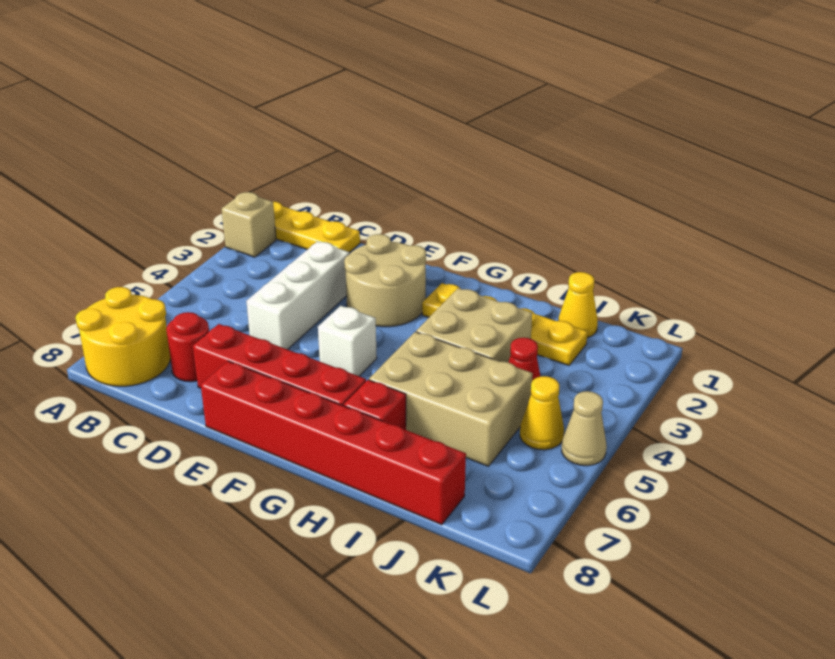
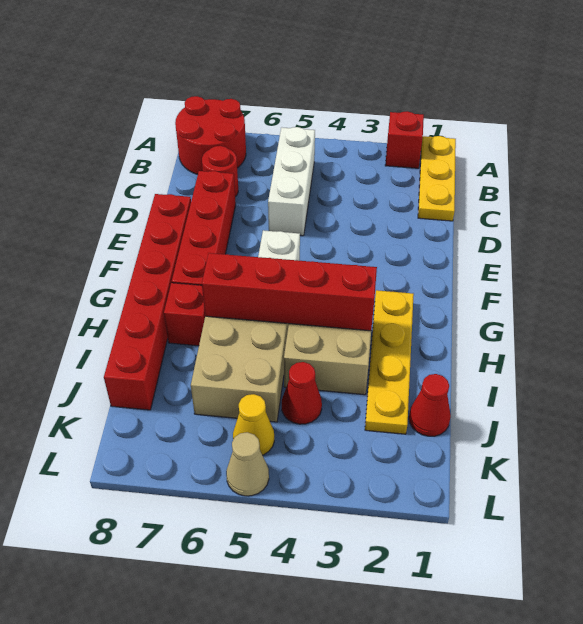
tan 1x1 brick [222,192,276,257] -> red 1x1 brick [385,111,424,168]
yellow 2x2 round brick [75,287,170,386] -> red 2x2 round brick [175,96,246,175]
white 1x3 brick [246,242,350,350] -> white 1x3 brick turned to [268,127,315,236]
tan 2x2 round brick [344,234,426,327] -> none
none -> red 1x4 brick [202,253,377,331]
yellow 1x1 cone [558,272,598,338] -> red 1x1 cone [409,374,451,436]

